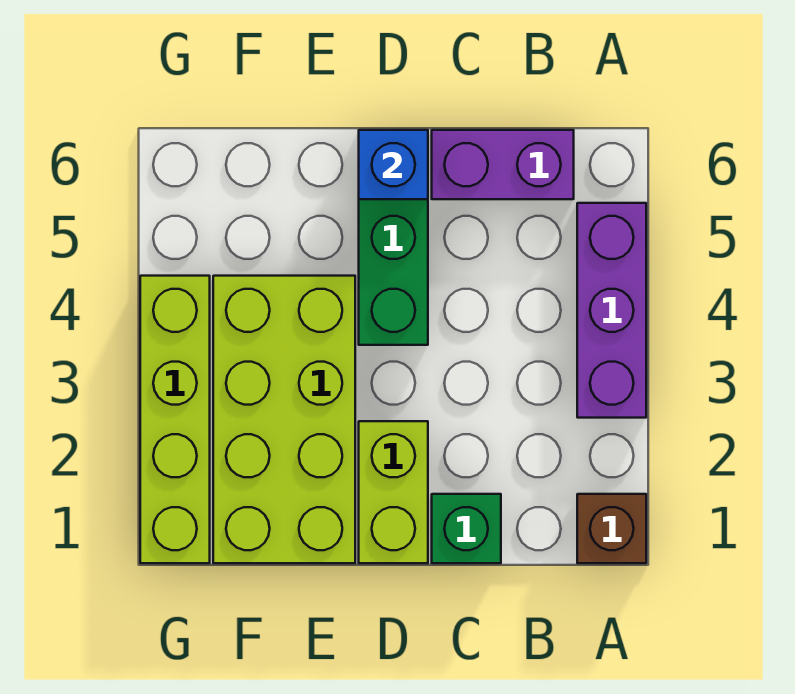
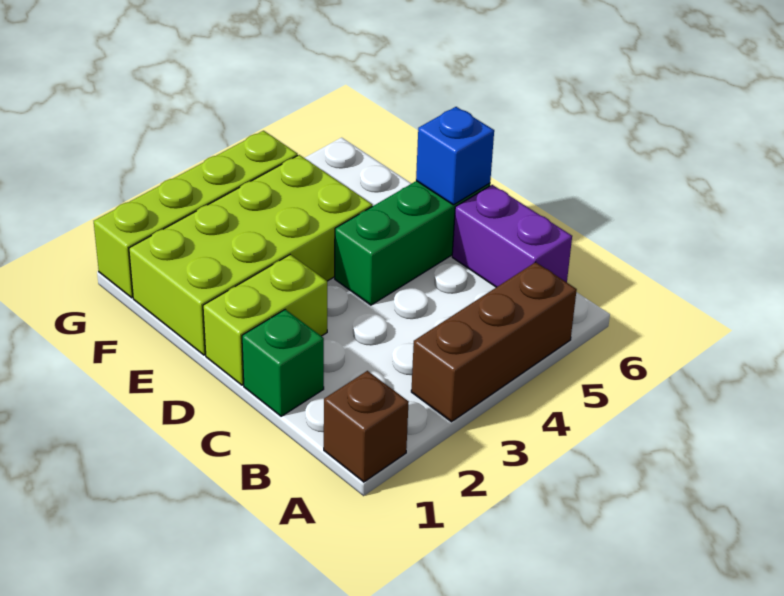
purple 1x3 brick [577,203,646,418] -> brown 1x3 brick [411,262,577,422]

